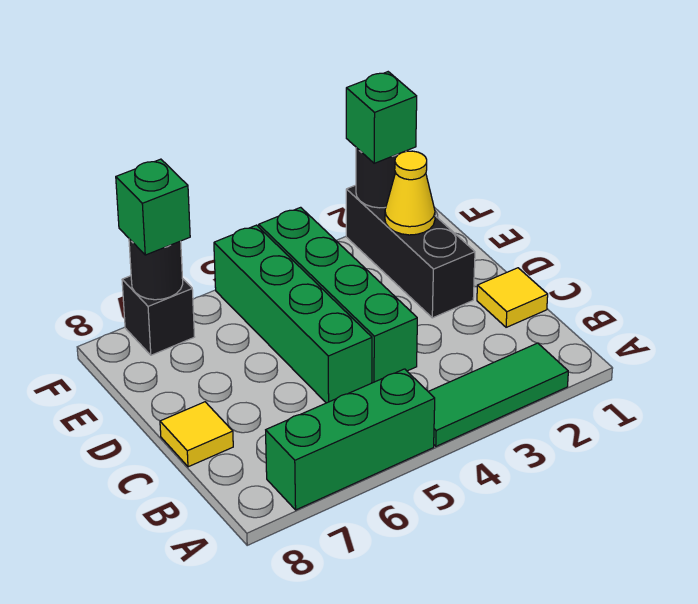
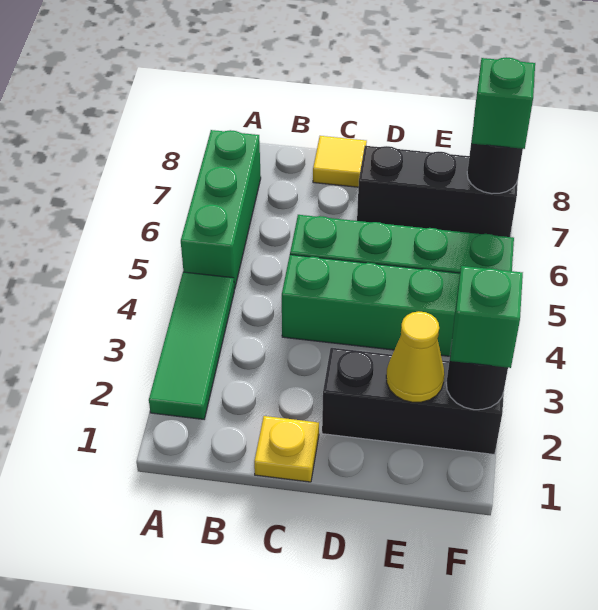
yellow 1x1 tile [477,268,548,327] -> yellow 1x1 plate [254,416,319,482]
black 1x1 brick [122,276,194,355] -> black 1x3 brick [357,146,518,237]

